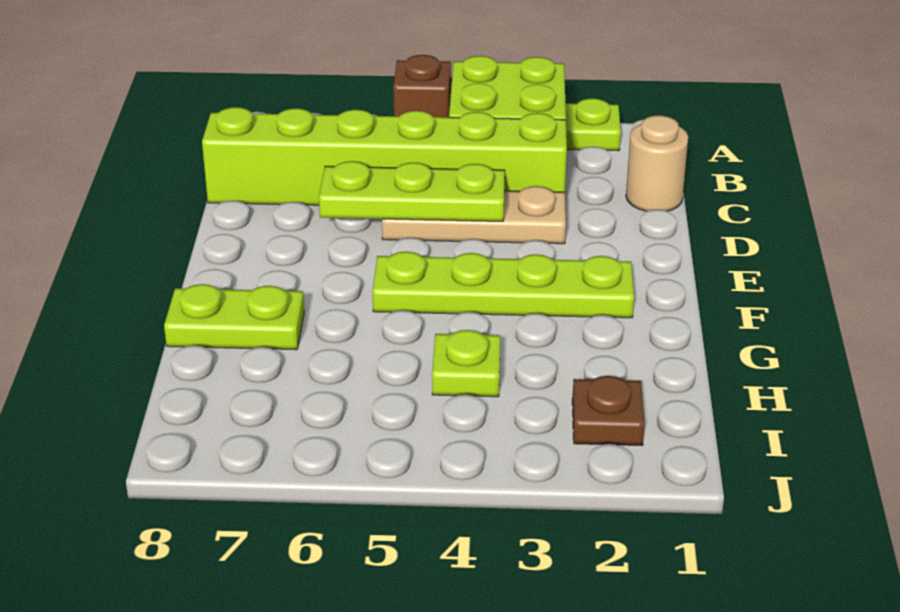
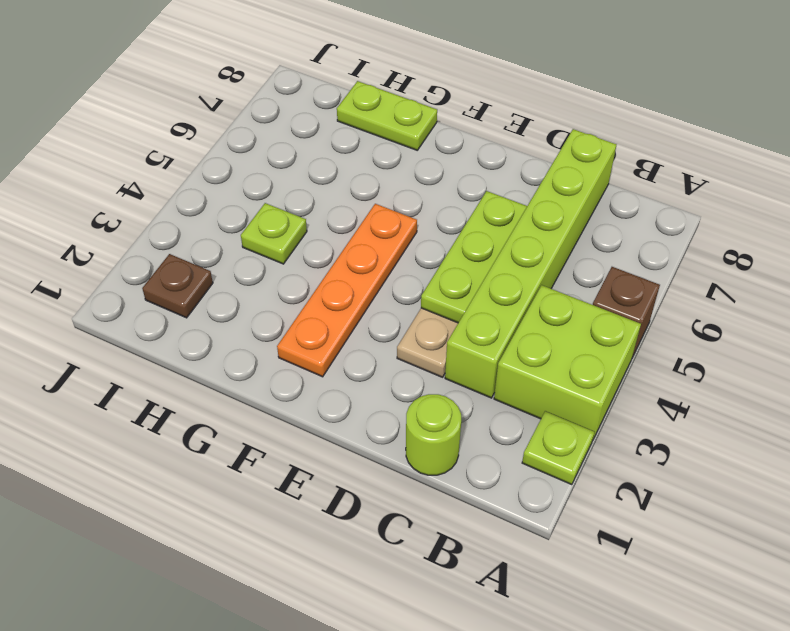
tan 1x1 round brick [626,115,688,211] -> lime 1x1 round brick [406,394,461,475]
lime 1x4 plate [373,252,634,318] -> orange 1x4 plate [277,204,417,377]
lime 1x2 plate [164,284,304,350] -> lime 1x2 plate turned to [337,81,437,150]

